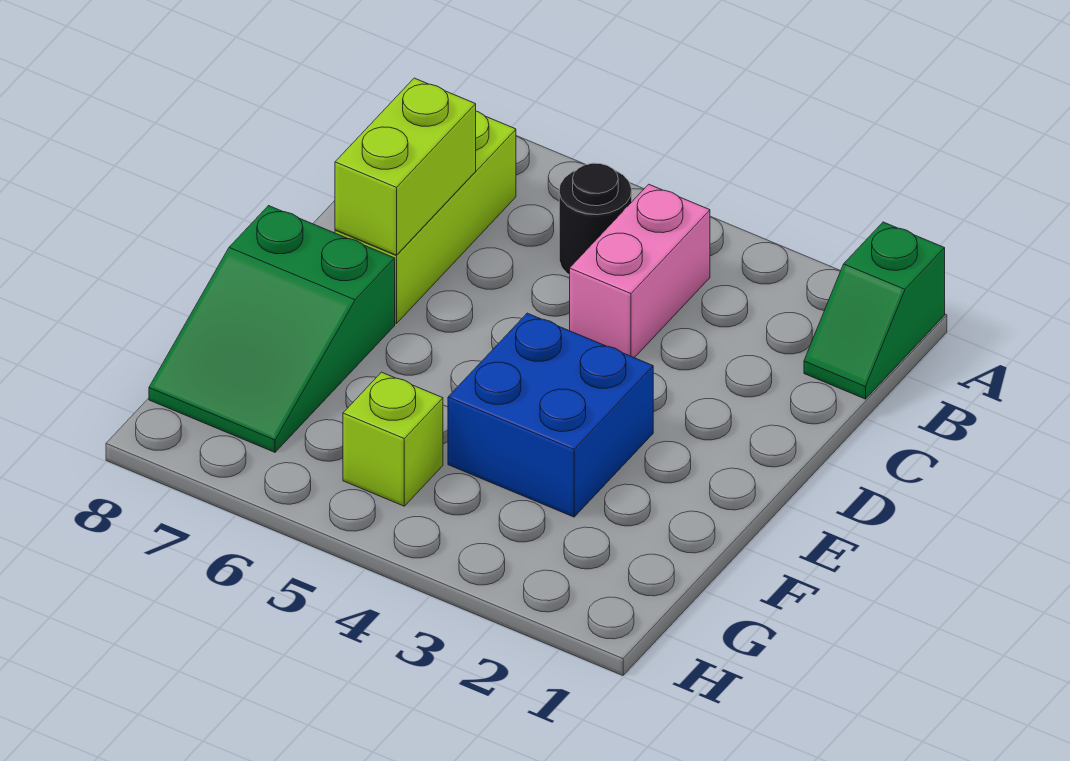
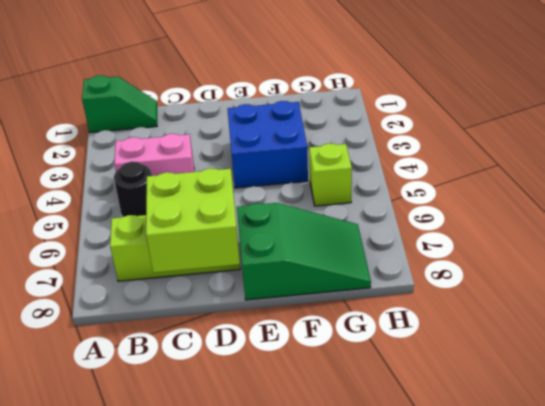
lime 1x2 brick [335,78,476,255] -> lime 2x2 brick [146,168,240,273]

